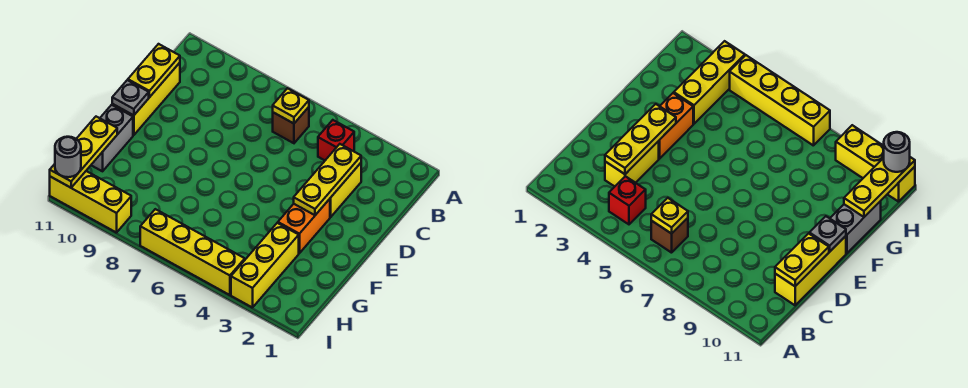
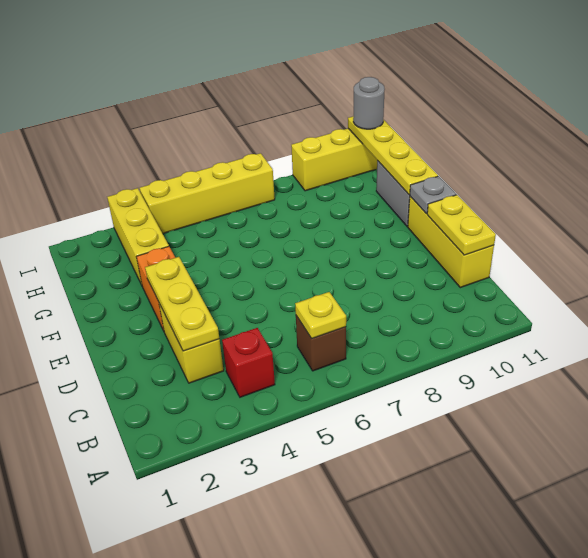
yellow 1x3 plate [50,117,117,188] -> yellow 1x4 plate [348,116,438,195]

